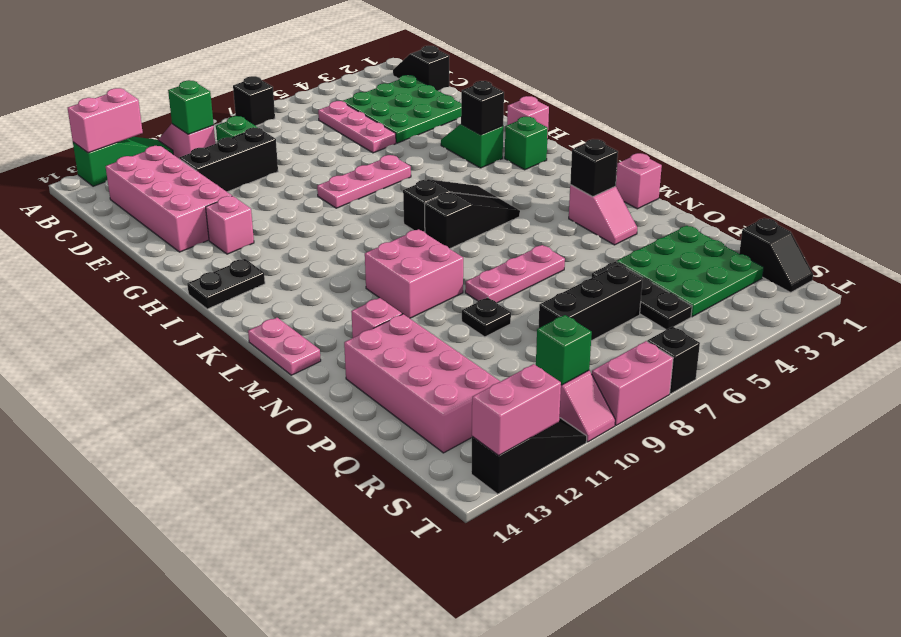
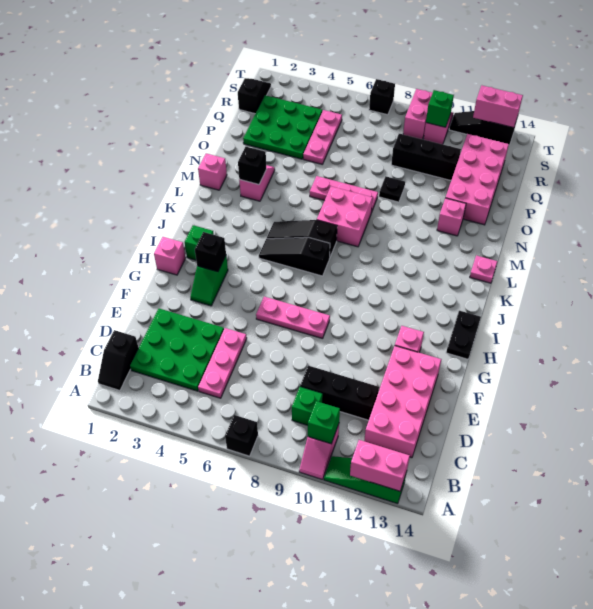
black 1x2 plate [187,259,265,309] -> black 1x2 plate turned to [446,311,481,359]
pink 2x2 brick [365,229,463,318] -> pink 2x2 brick moved to [317,186,373,247]
pink 1x2 plate [248,318,321,375] -> pink 1x1 plate [470,255,497,283]
black 1x3 plate [592,261,692,329] -> pink 1x3 plate [303,110,342,164]
black 1x3 brick [539,265,642,341] -> black 1x3 brick moved to [391,134,461,180]
pink 1x2 brick [592,341,673,425] -> pink 1x2 brick turned to [403,89,432,139]

